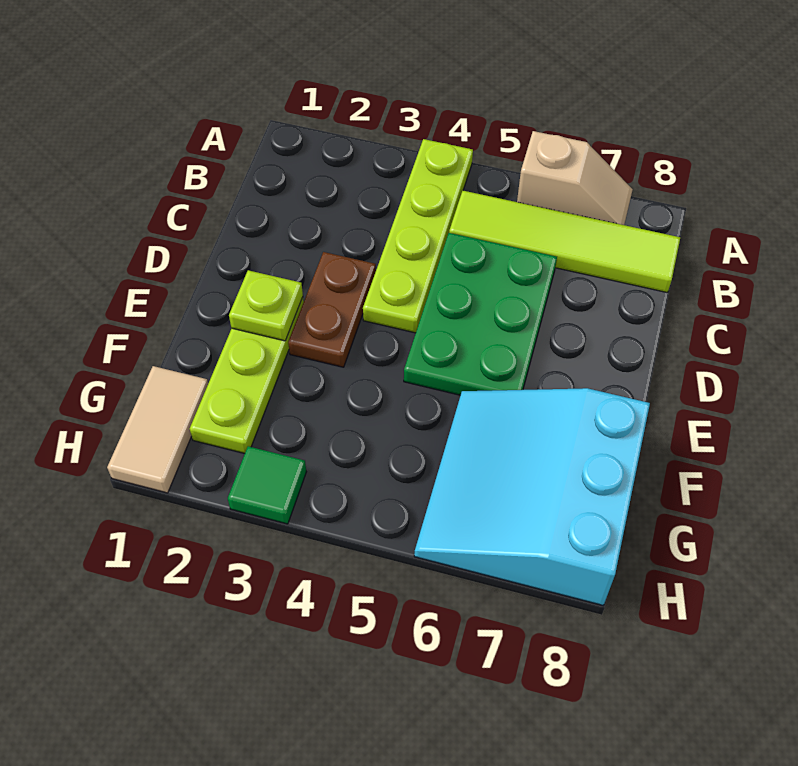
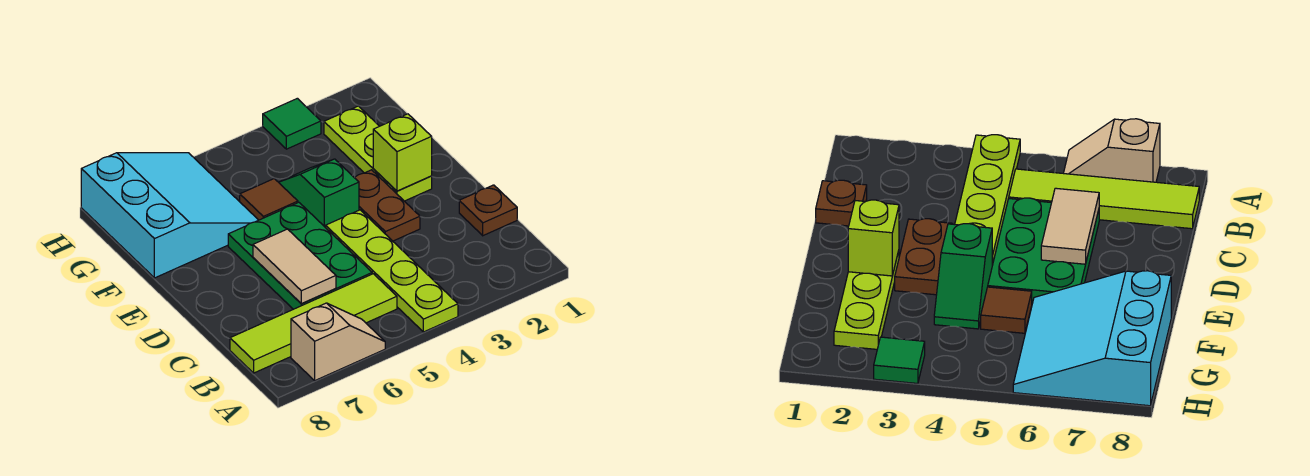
tan 1x2 slope [517,131,633,225] -> tan 1x2 slope turned to [291,303,385,380]
none -> brown 1x1 plate [459,185,517,236]
lime 1x1 plate [229,270,303,341] -> lime 1x1 brick [373,114,432,191]
none -> green 1x2 slope [279,159,359,228]
none -> brown 1x1 tile [240,179,298,220]
tan 1x2 tile [107,366,208,493] -> tan 1x2 tile moved to [253,229,336,304]

